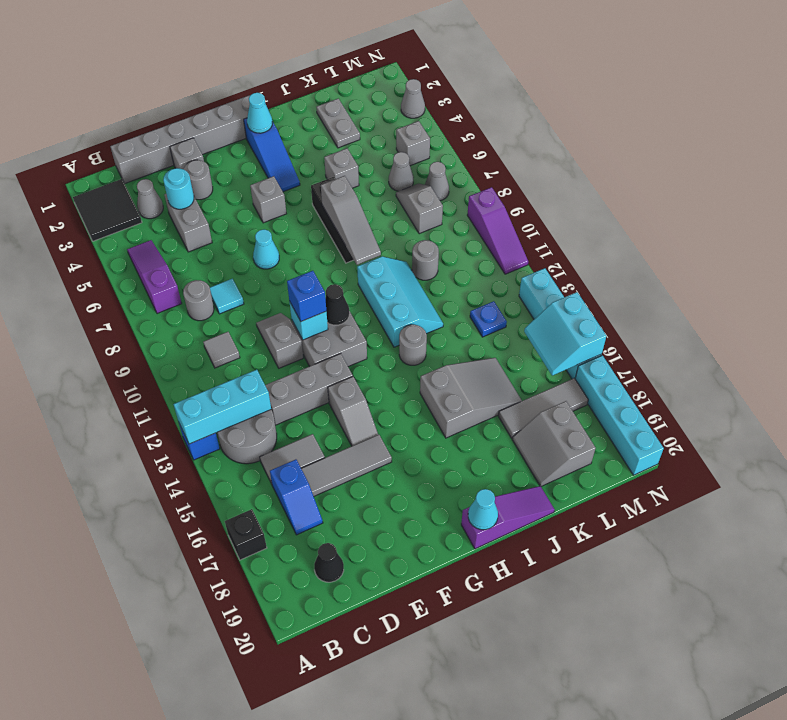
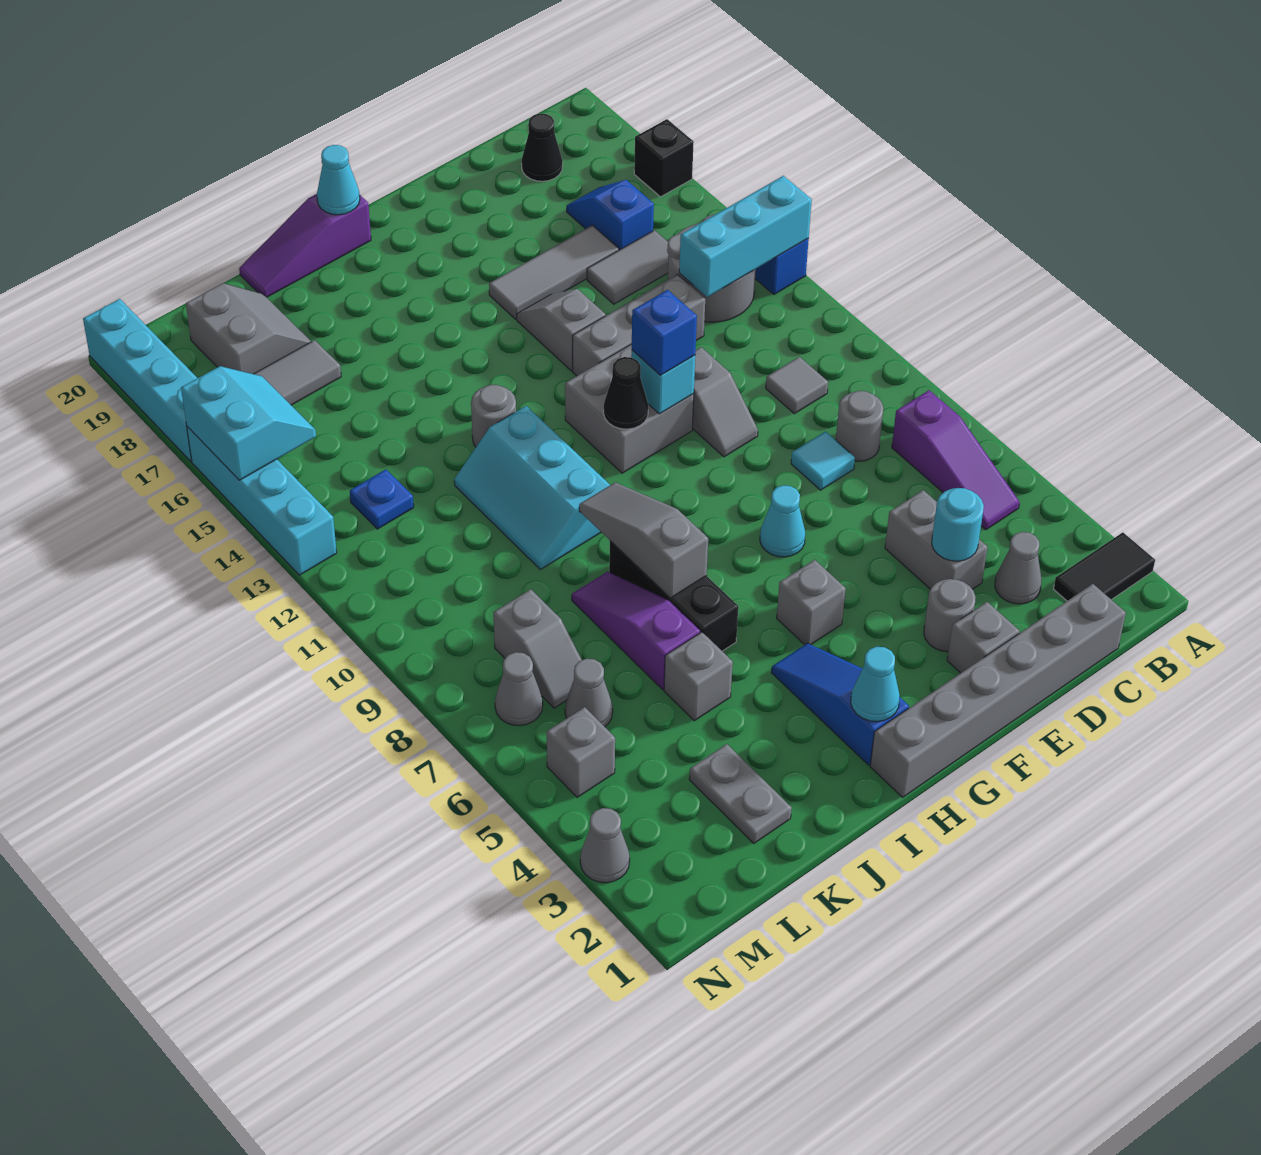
black 2x2 tile [73,179,142,241] -> black 1x2 tile [1054,532,1155,601]
grey 2x3 slope [420,358,522,438] -> none
grey 1x1 round brick [412,240,439,280] -> none
purple 1x3 slope [467,187,528,274] -> purple 1x3 slope moved to [572,572,700,689]

